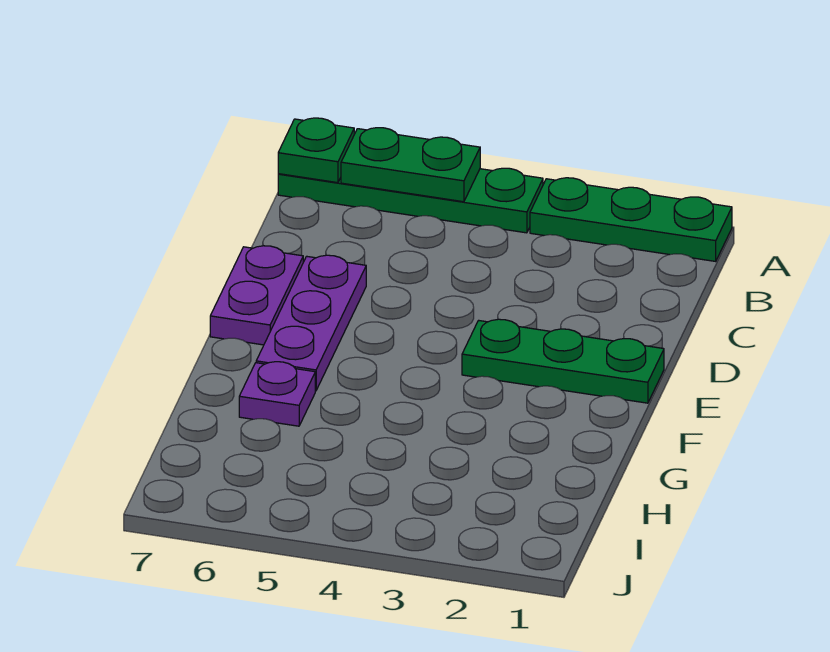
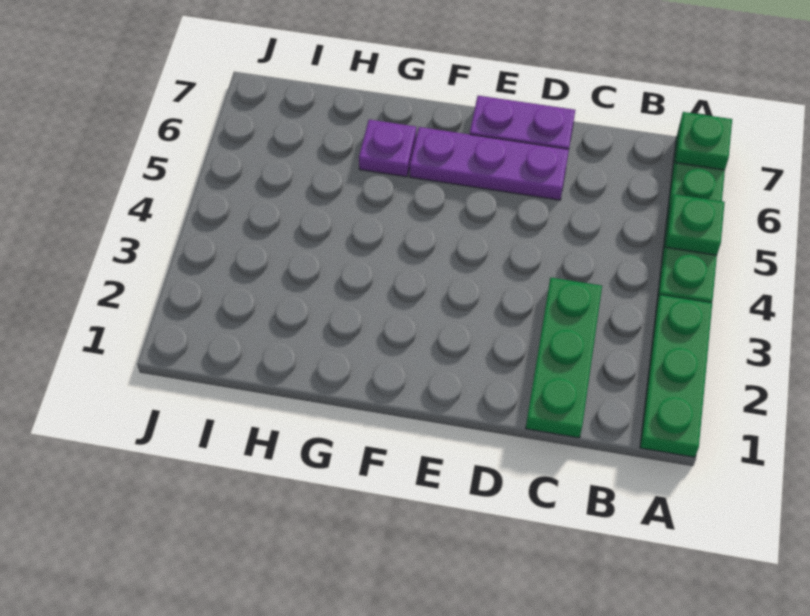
green 1x2 plate [341,128,480,202] -> green 1x1 plate [665,194,725,255]
green 1x3 plate [462,319,664,403] -> green 1x3 plate moved to [526,278,602,438]

